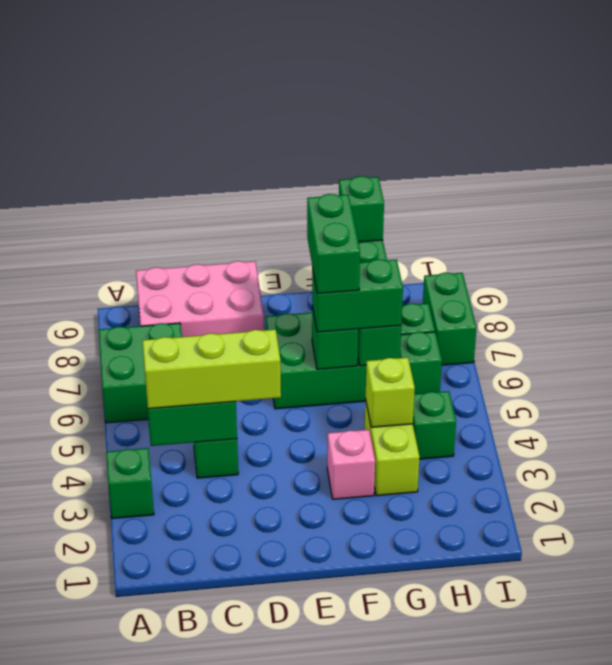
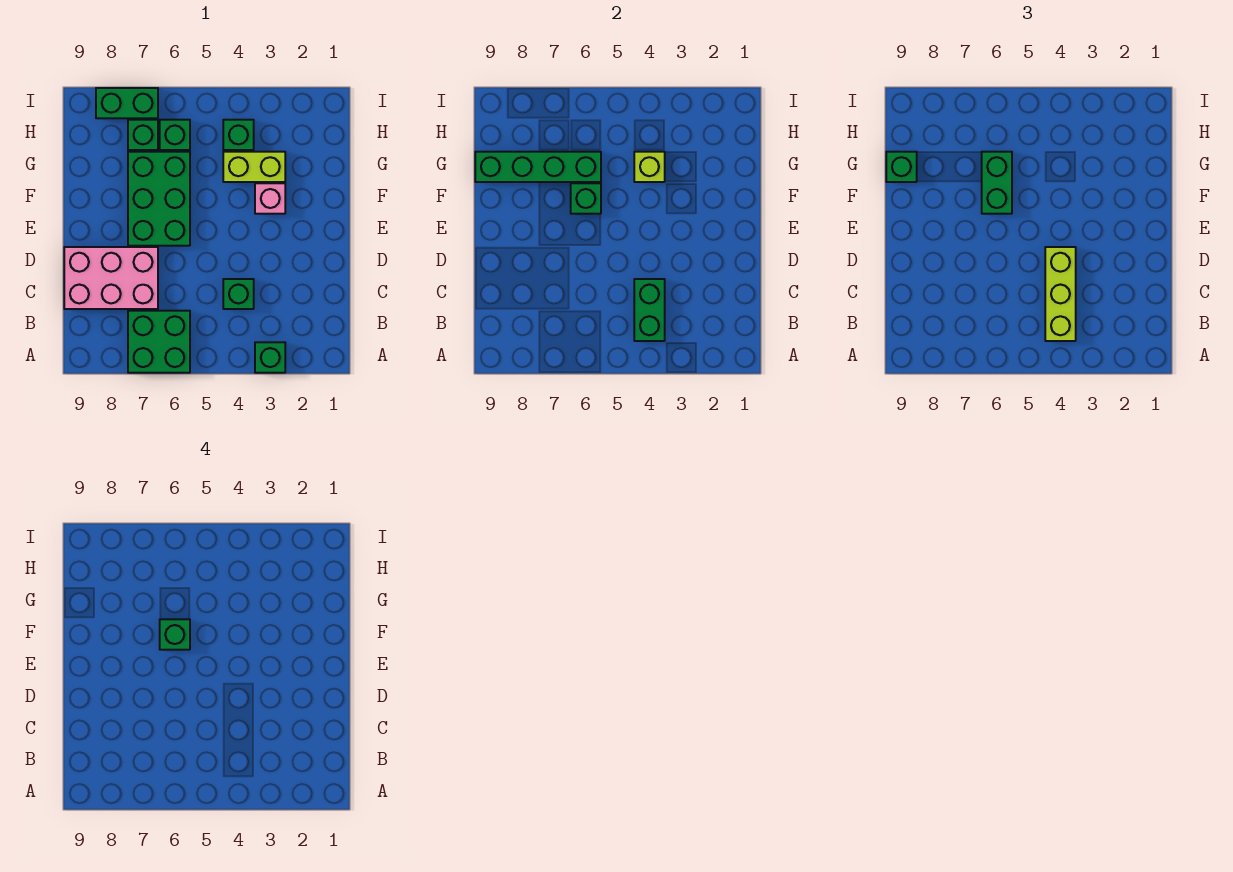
pink 2x3 brick [136,261,264,337] -> pink 2x3 brick turned to [64,247,158,309]
green 1x2 brick [307,194,360,294] -> green 1x1 brick [160,619,190,650]

